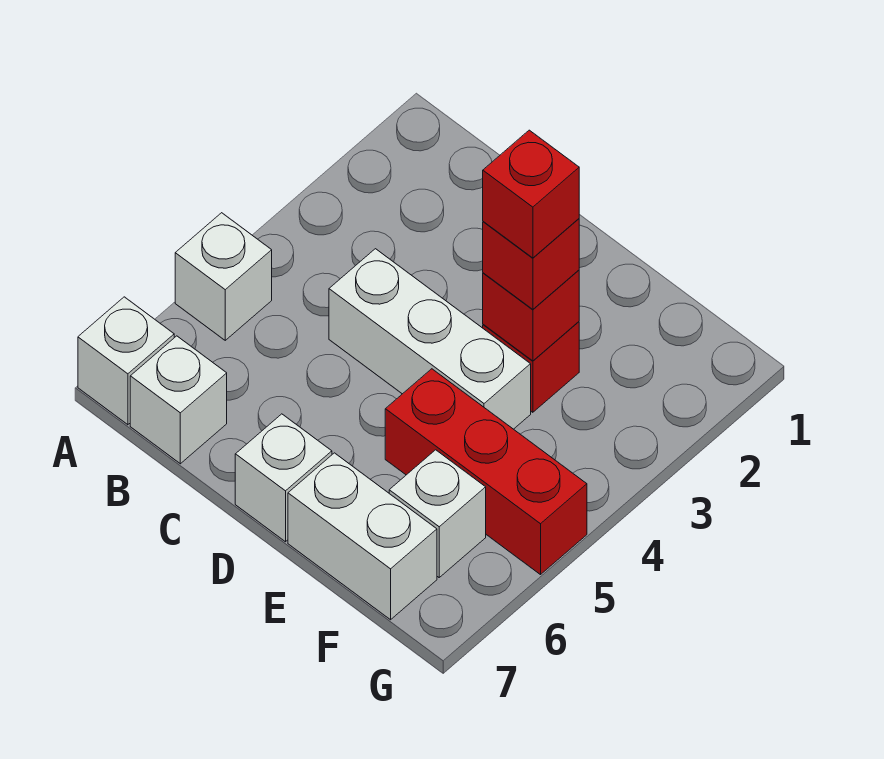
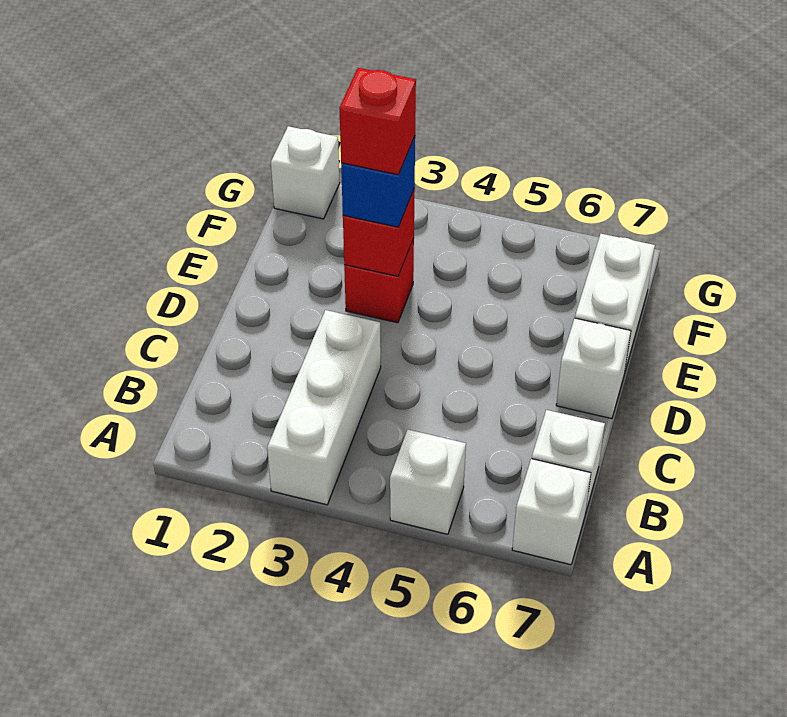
white 1x3 brick [329,249,531,429] -> white 1x3 brick moved to [267,310,381,505]
red 1x1 brick [483,219,579,309] -> blue 1x1 brick [341,137,415,227]
red 1x3 brick [385,369,587,575] -> none
white 1x1 brick [389,450,486,577] -> white 1x1 brick moved to [271,126,340,219]

